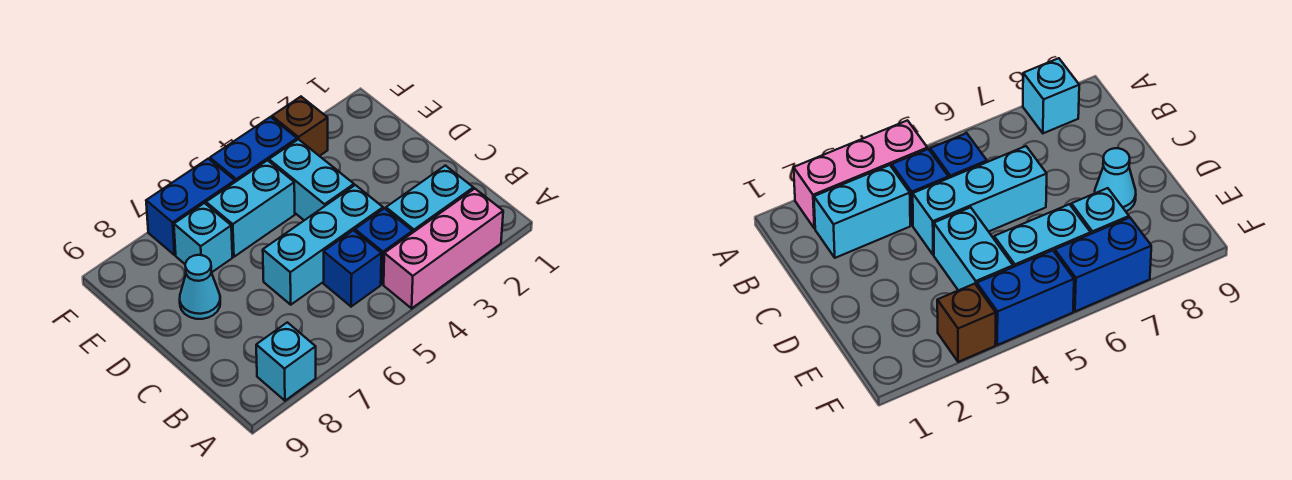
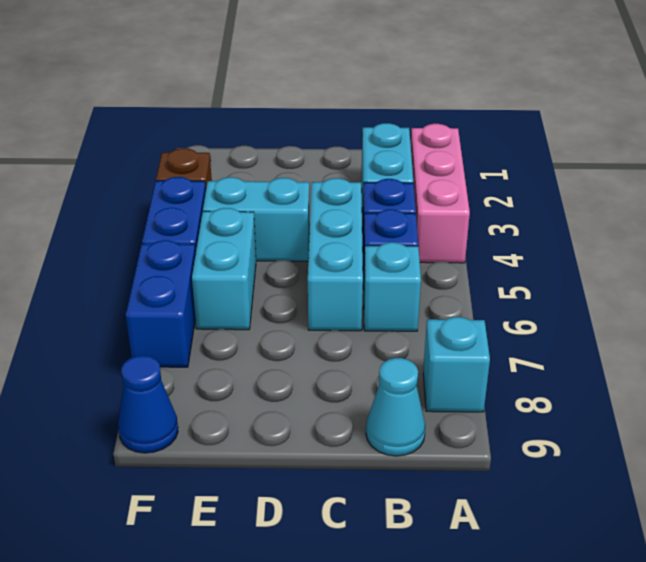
cyan 1x1 cone [180,255,220,319] -> cyan 1x1 cone moved to [366,358,425,456]
cyan 1x1 brick [174,203,232,273] -> cyan 1x1 brick moved to [364,242,421,331]
none -> blue 1x1 cone [118,355,178,453]

